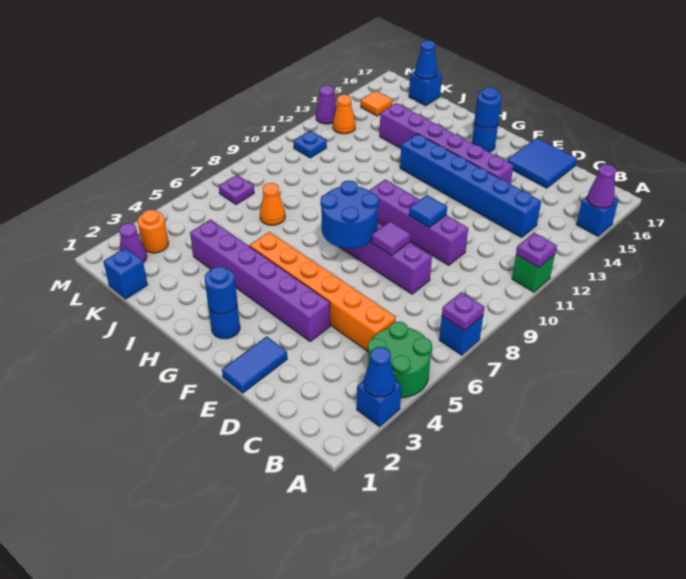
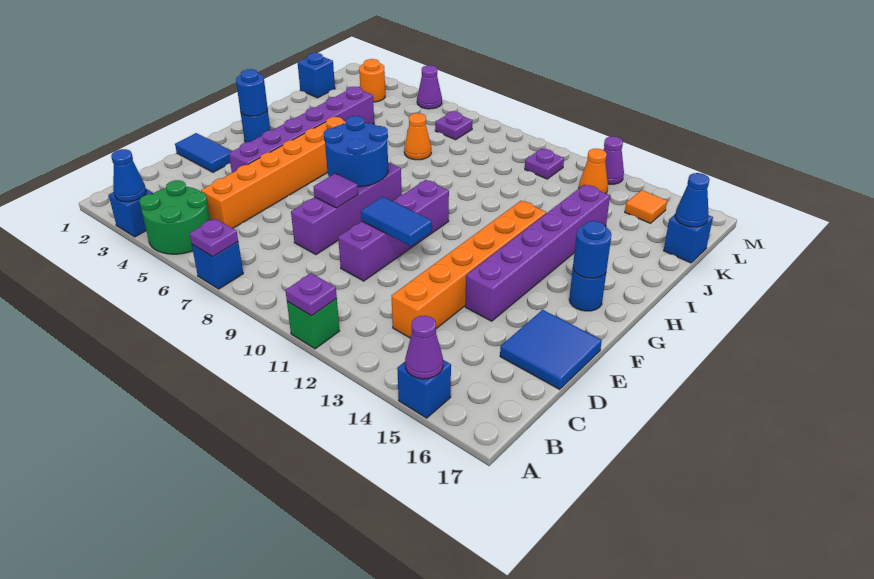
blue 1x6 brick [400,134,541,238] -> orange 1x6 brick [392,201,546,338]
blue 1x1 tile [409,195,447,227] -> blue 1x2 tile [361,197,432,246]
purple 1x1 cone [119,223,147,263] -> purple 1x1 cone moved to [417,65,442,109]
blue 1x1 plate [293,131,327,158] -> purple 1x1 plate [525,149,564,179]

